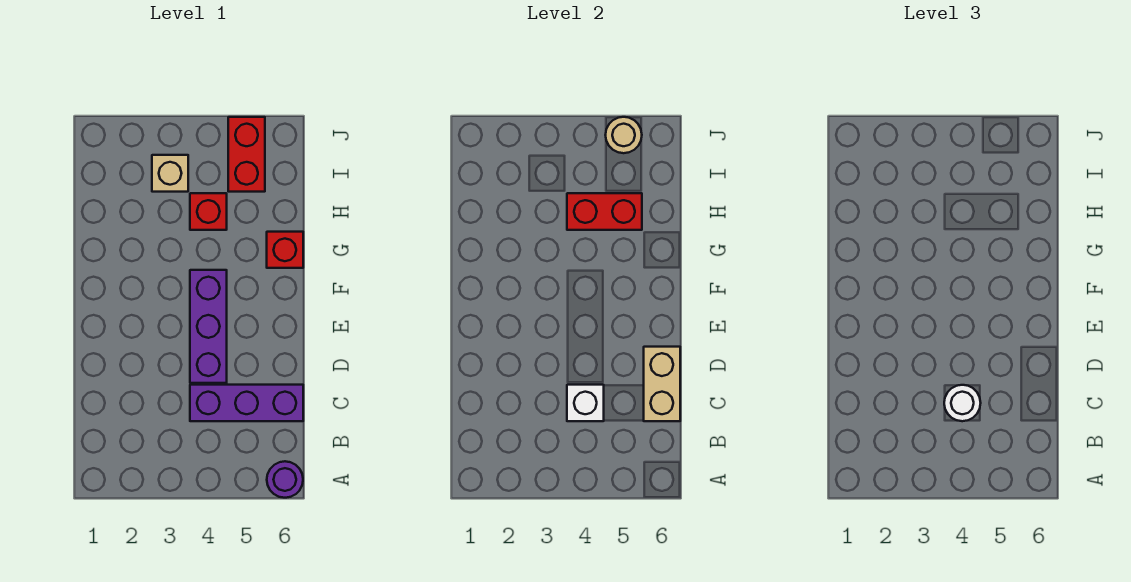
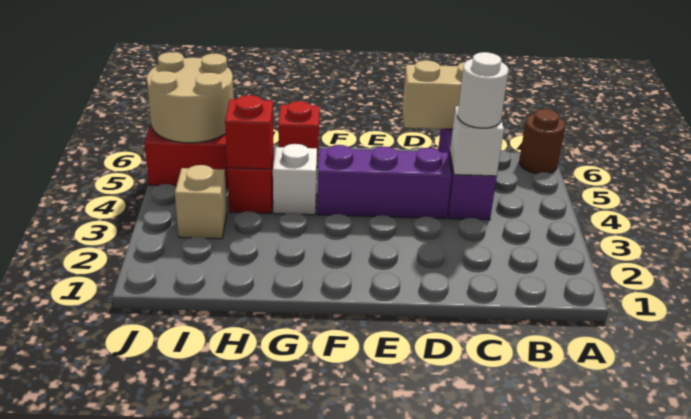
purple 1x1 round brick [267,461,303,498] -> brown 1x1 round brick [519,109,565,174]
none -> white 1x1 brick [273,144,317,215]
red 1x2 brick [567,193,642,230] -> red 1x1 brick [225,95,273,169]
tan 1x1 round brick [606,117,642,153] -> tan 2x2 round brick [147,52,233,143]

